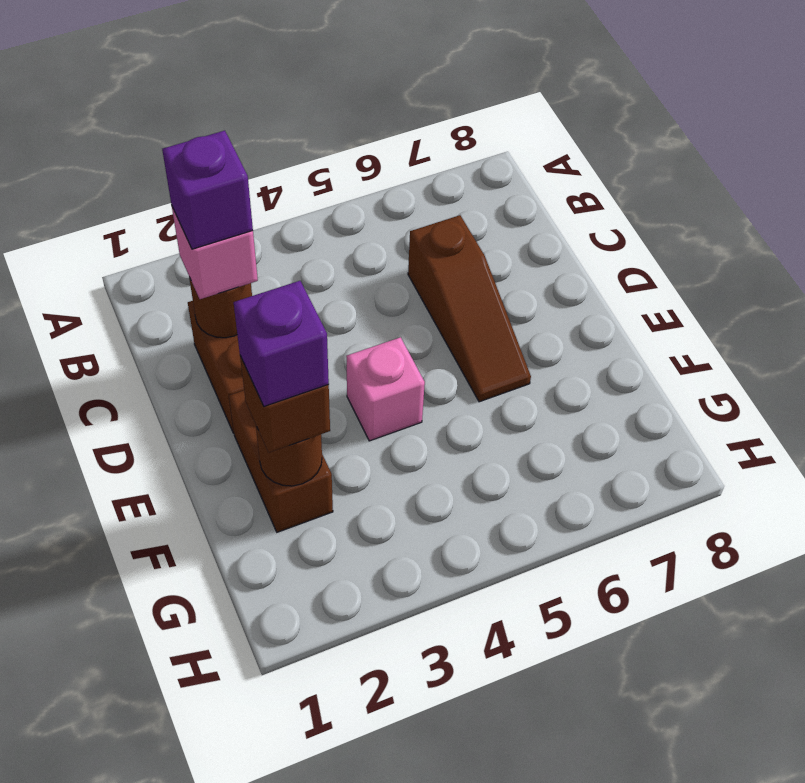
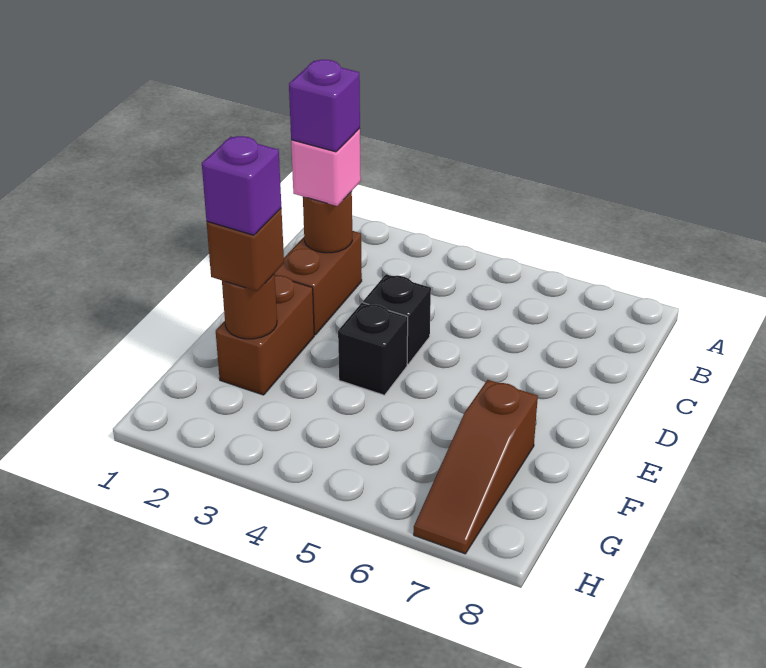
brown 1x3 slope [408,215,531,402] -> brown 1x3 slope moved to [414,380,538,554]
none -> black 1x1 brick [363,274,431,364]
pink 1x1 brick [346,337,425,441] -> black 1x1 brick [338,303,408,395]

